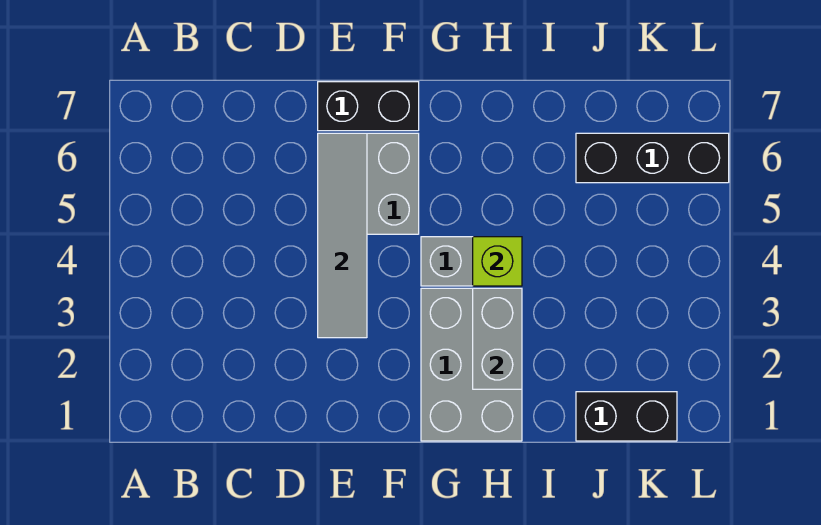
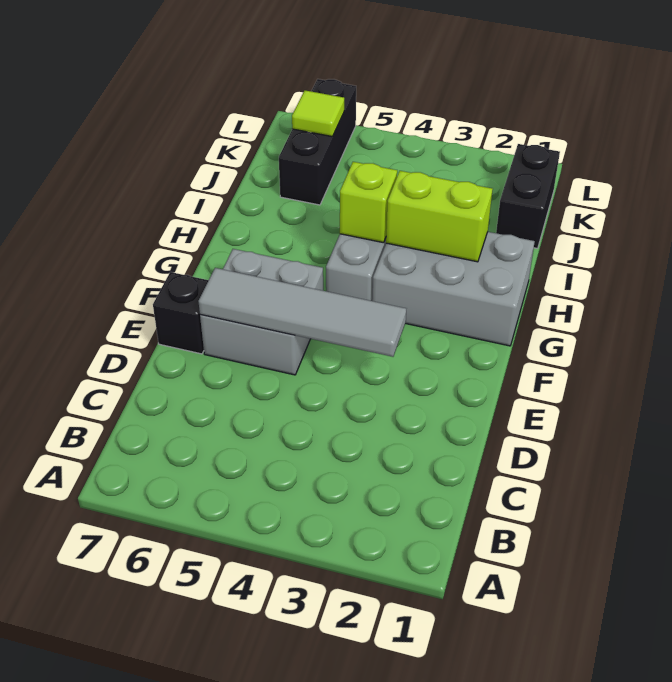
black 1x2 brick [318,82,419,131] -> black 1x1 brick [153,272,209,354]
grey 1x2 brick [473,288,522,389] -> lime 1x2 brick [386,171,493,262]
none -> lime 1x1 tile [292,90,344,137]

